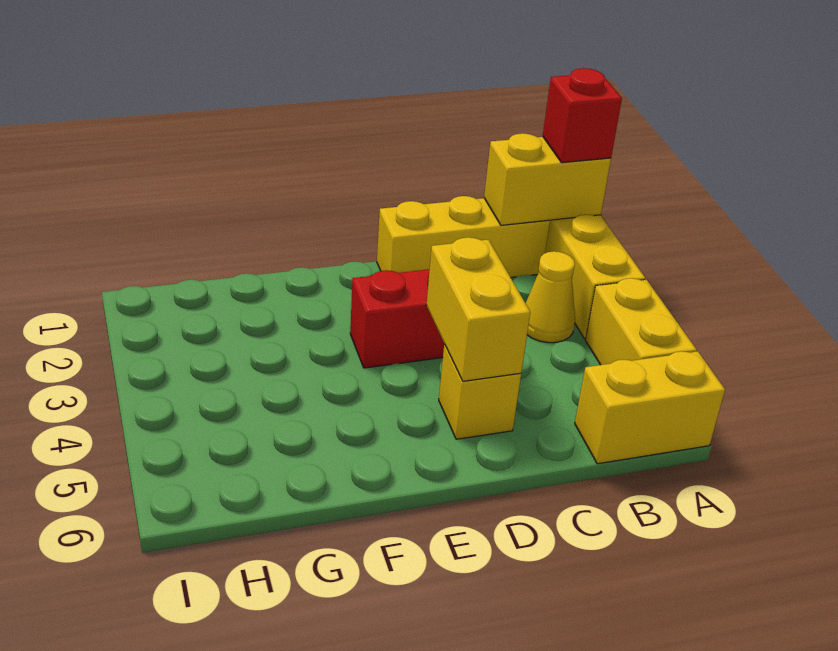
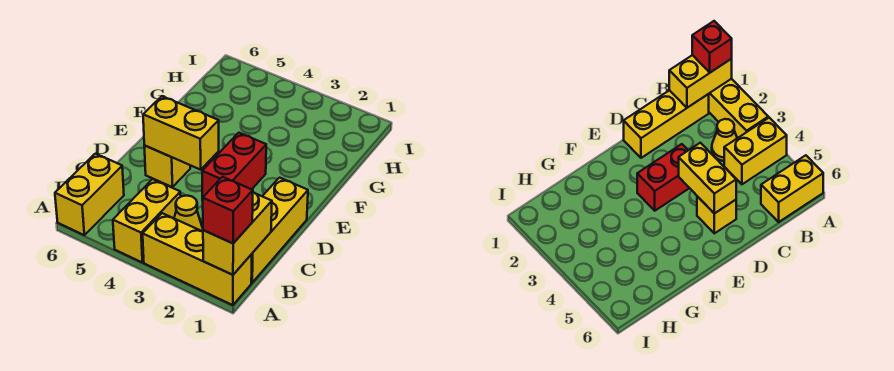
yellow 1x2 brick [585,278,697,365] -> yellow 1x2 brick turned to [113,179,181,262]

